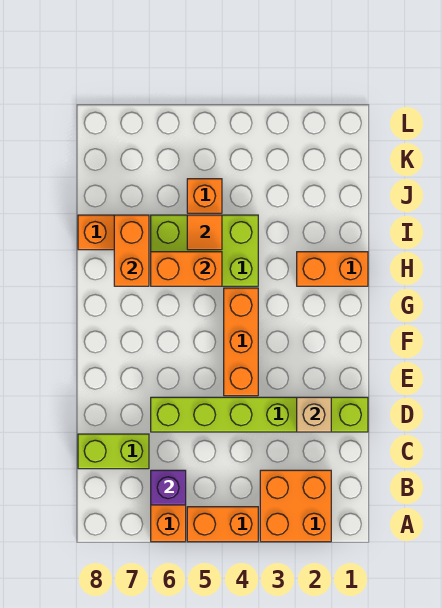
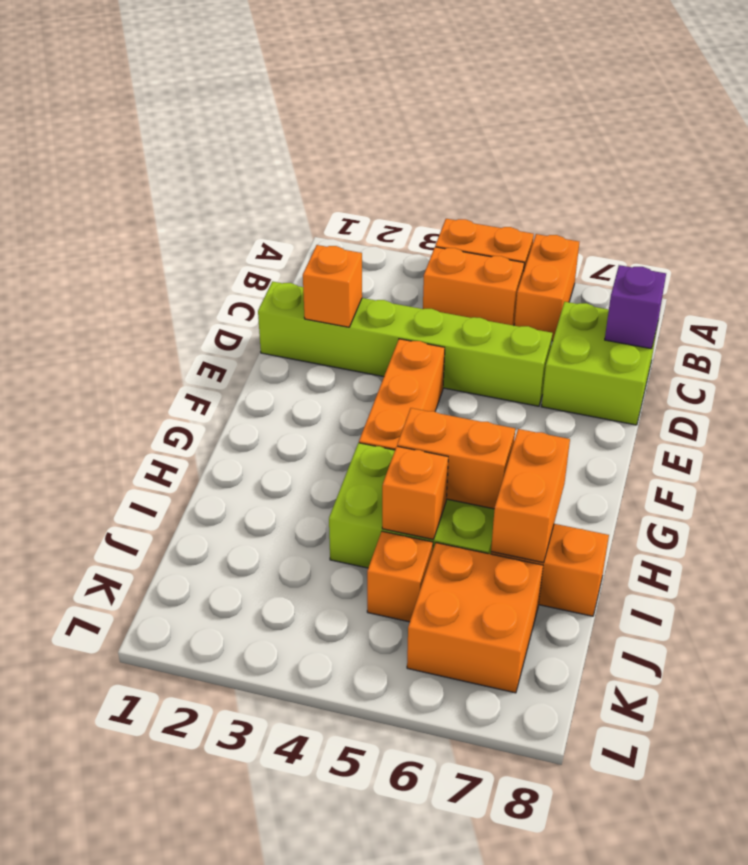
orange 2x2 brick [260,470,331,542] -> orange 2x2 brick moved to [407,543,543,693]
purple 1x1 brick [151,470,186,505] -> purple 1x1 brick moved to [605,265,666,349]
lime 1x2 brick [78,434,149,469] -> lime 2x2 brick [541,302,658,425]
tan 1x1 brick [297,397,331,432] -> orange 1x1 brick [303,245,362,327]
orange 1x2 brick [297,252,368,286] -> orange 1x2 brick moved to [423,247,524,326]
orange 1x1 tile [187,215,222,250] -> orange 1x1 brick [382,446,448,539]

